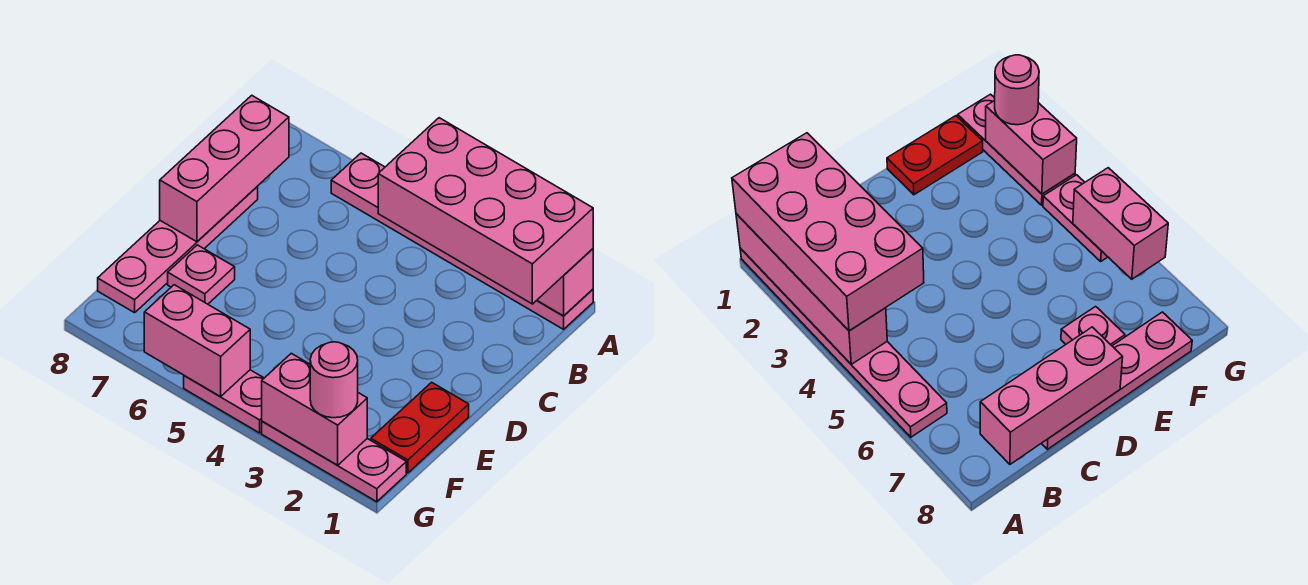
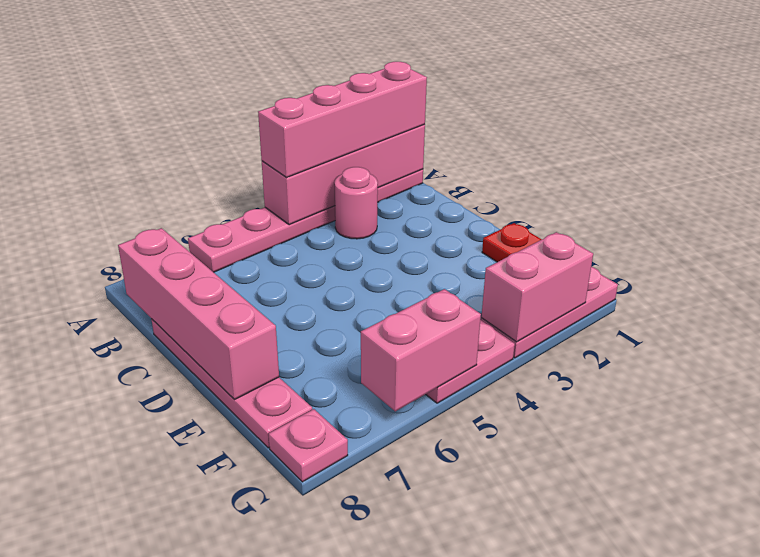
pink 2x4 brick [378,118,593,304] -> pink 1x4 brick [258,62,427,177]
pink 1x3 brick [160,95,289,242] -> pink 1x4 brick [118,228,279,399]
pink 1x1 plate [168,245,235,304] -> pink 1x1 plate moved to [269,409,348,482]
pink 1x1 round brick [310,342,358,418] -> pink 1x1 round brick moved to [334,167,378,239]

